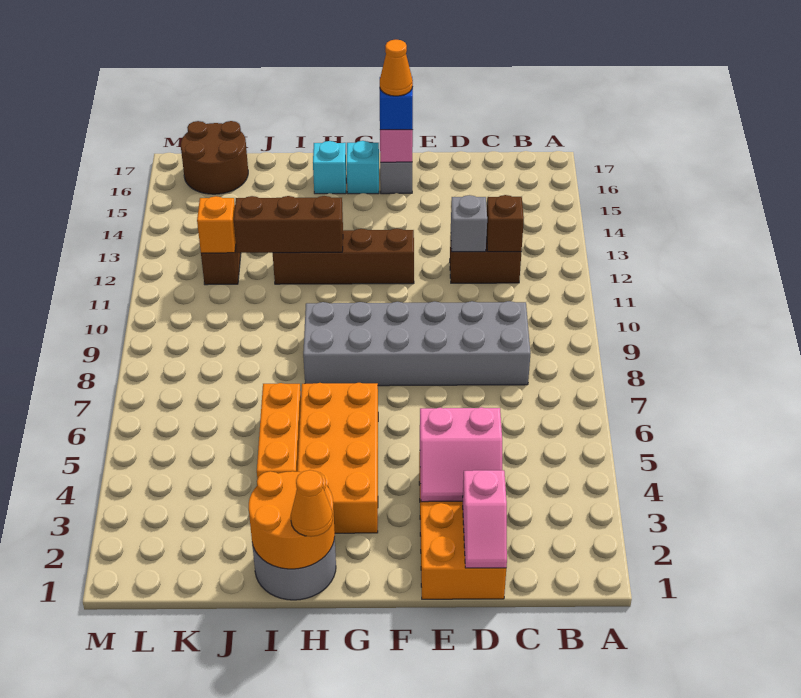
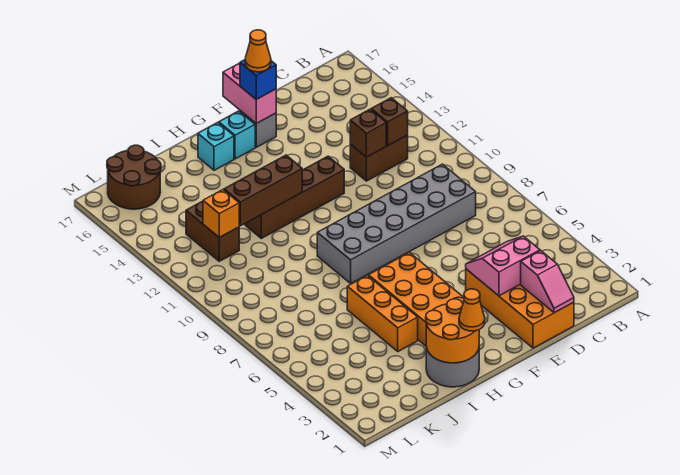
pink 2x2 slope [420,407,502,502] -> pink 2x2 slope turned to [466,236,540,296]
grey 1x1 brick [451,195,487,252] -> brown 1x1 brick [350,109,386,157]

